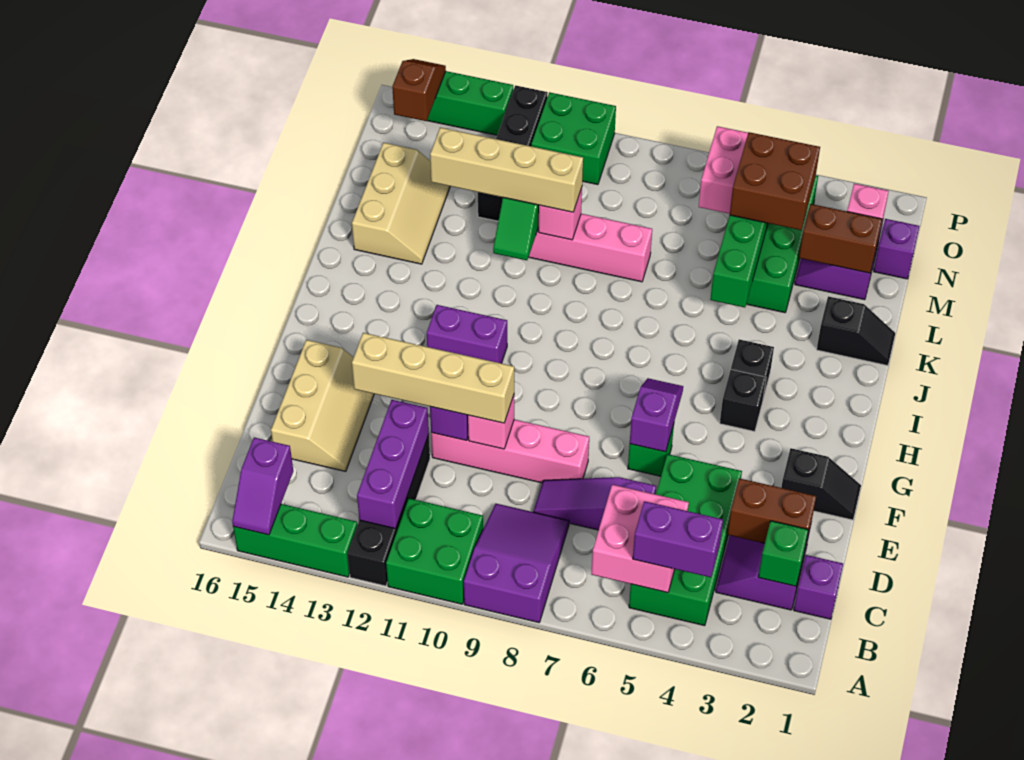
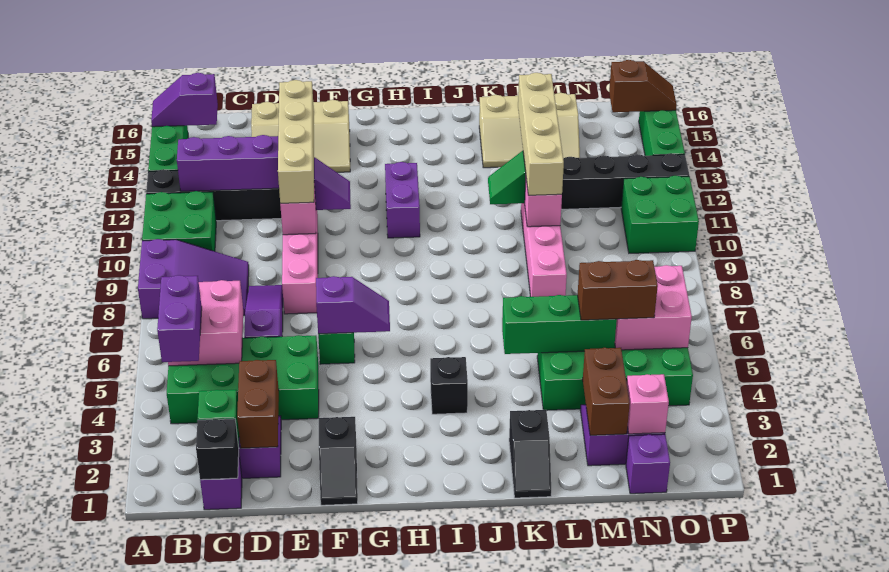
black 1x1 brick [720,370,766,432] -> black 1x1 brick moved to [196,419,239,480]
brown 2x2 brick [730,132,820,230] -> brown 1x2 brick [578,260,658,320]

